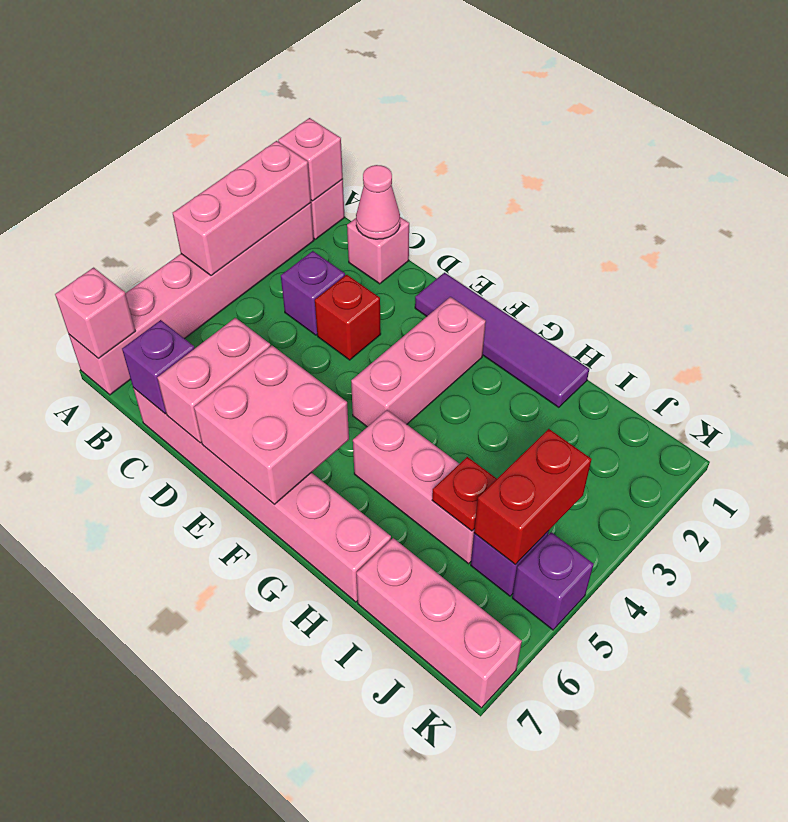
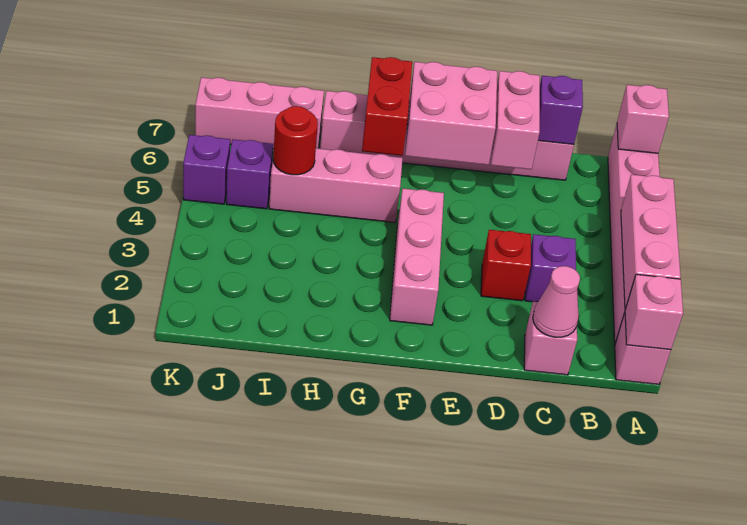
purple 1x4 tile [415,273,589,407] -> none
red 1x1 plate [432,457,497,531] -> red 1x1 round brick [273,106,318,175]
red 1x2 brick [474,429,592,565] -> red 1x2 brick moved to [362,57,412,156]

